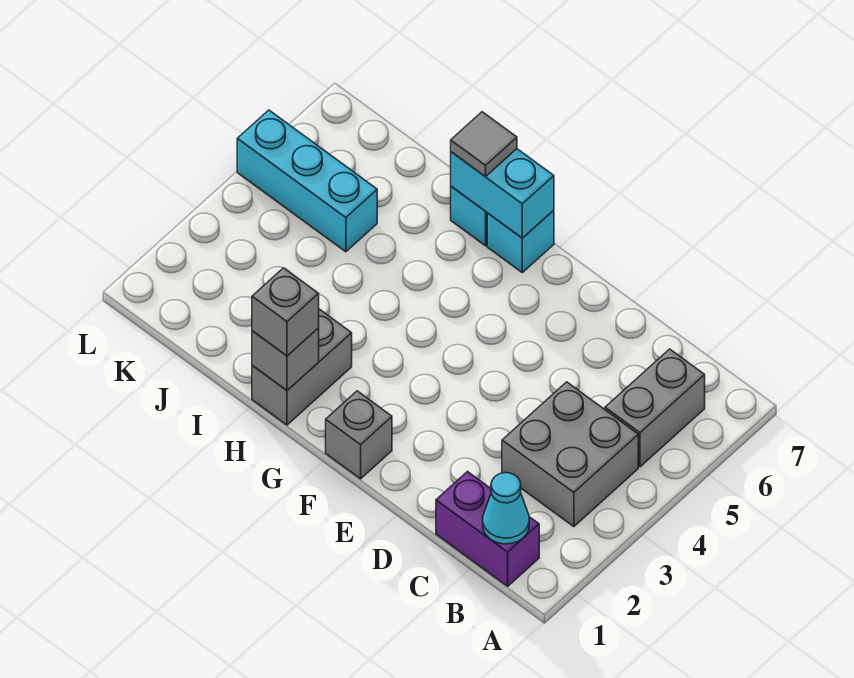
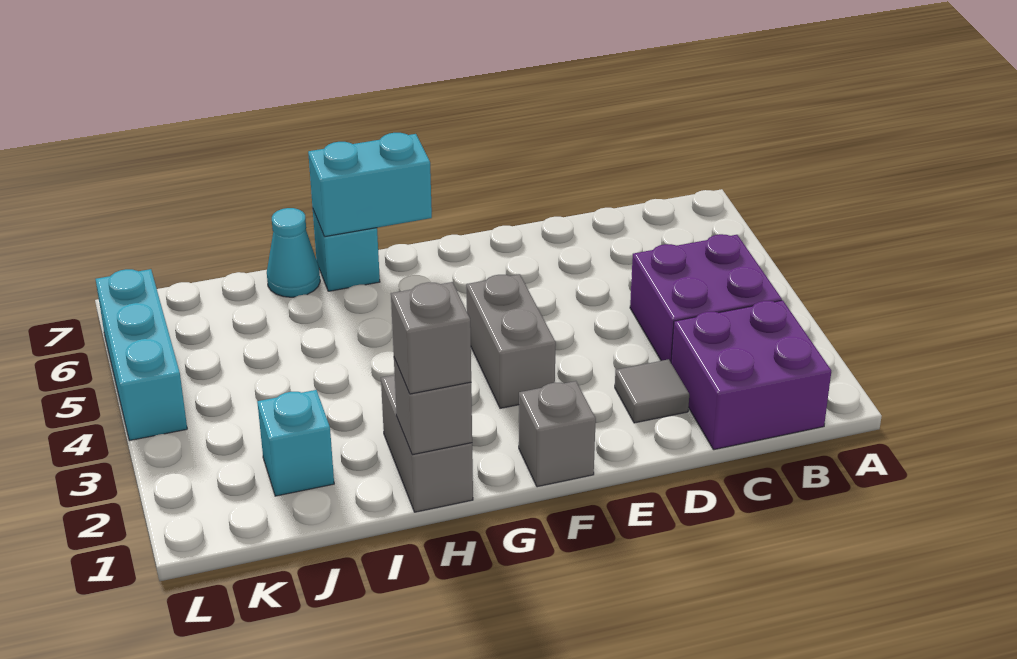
purple 1x2 brick [436,472,539,586] -> purple 2x2 brick [671,300,831,450]
cyan 1x1 cone [483,473,529,544] -> cyan 1x1 cone moved to [267,208,320,297]
grey 2x2 brick [502,382,638,527] -> purple 2x2 brick [630,234,782,362]
grey 1x2 brick [605,349,705,467] -> grey 1x2 brick moved to [466,274,556,408]
cyan 1x1 brick [487,210,554,272] -> cyan 1x1 brick moved to [257,390,334,496]
grey 1x1 tile [451,112,517,177] -> grey 1x1 tile moved to [615,359,689,423]
cyan 1x3 brick [237,110,377,252] -> cyan 1x3 brick turned to [96,269,187,441]

